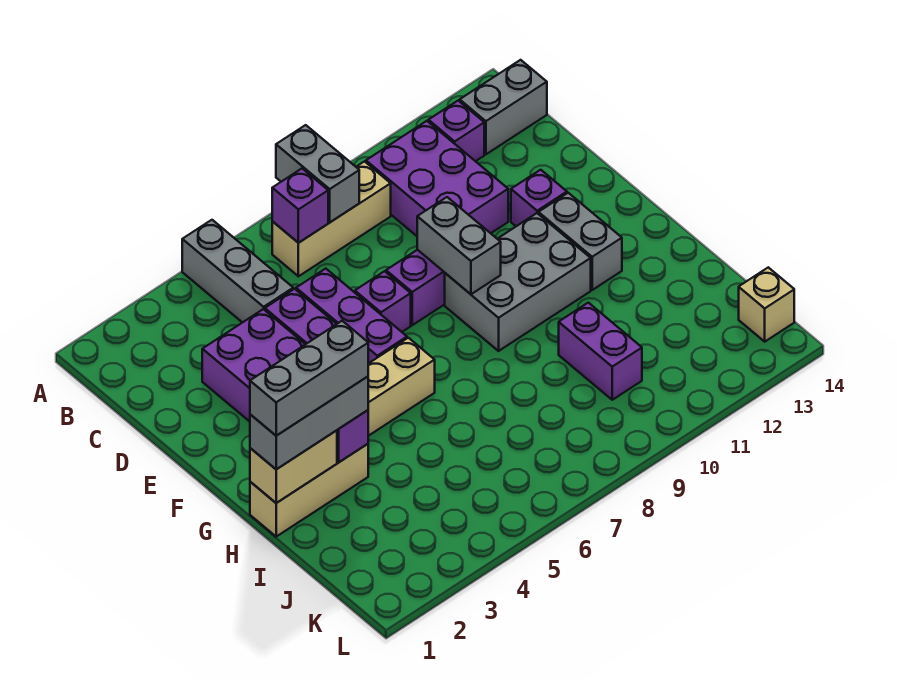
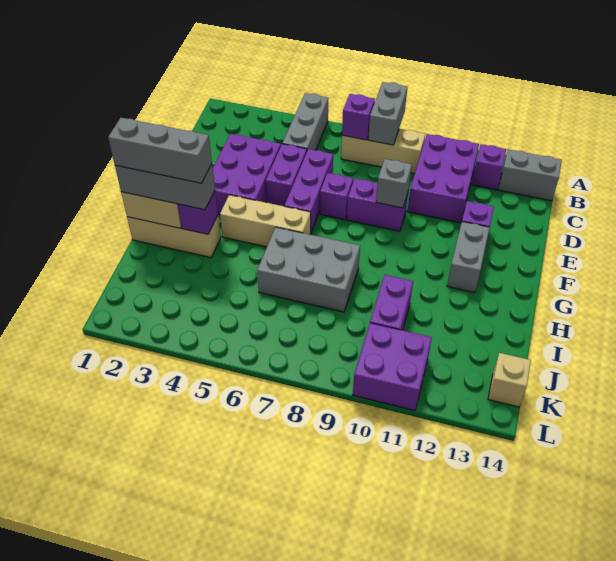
grey 1x2 brick [417,197,501,294] -> grey 1x1 brick [376,159,412,208]
grey 2x3 brick [445,213,591,351] -> grey 2x3 brick moved to [257,227,360,312]
none -> purple 2x2 brick [353,323,432,411]

